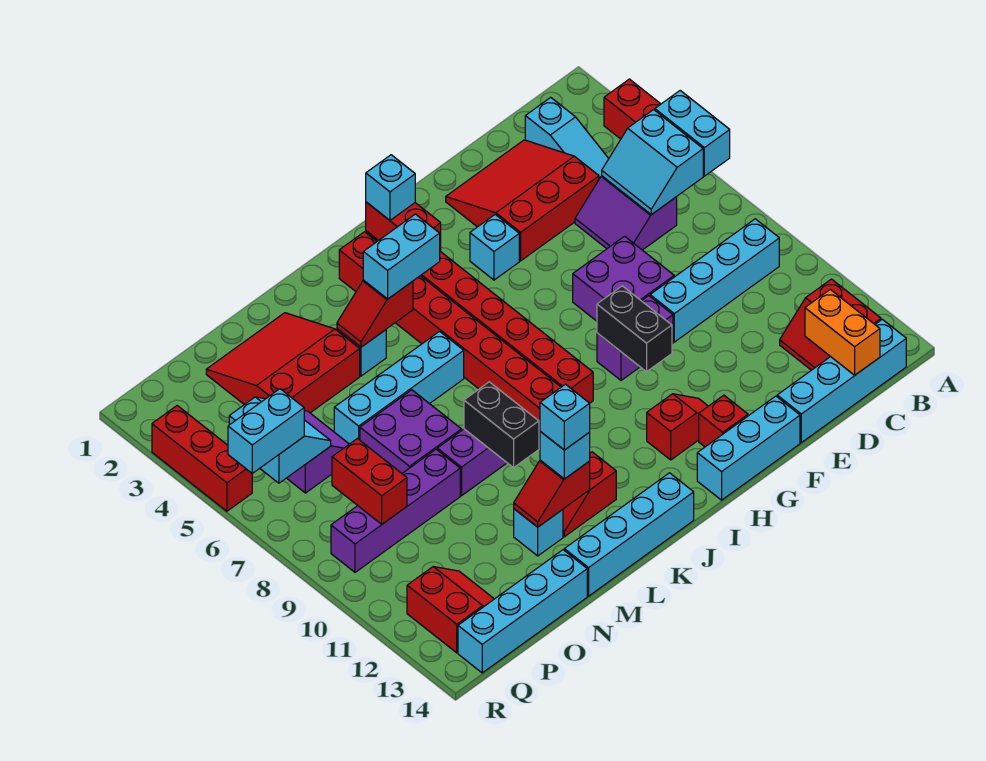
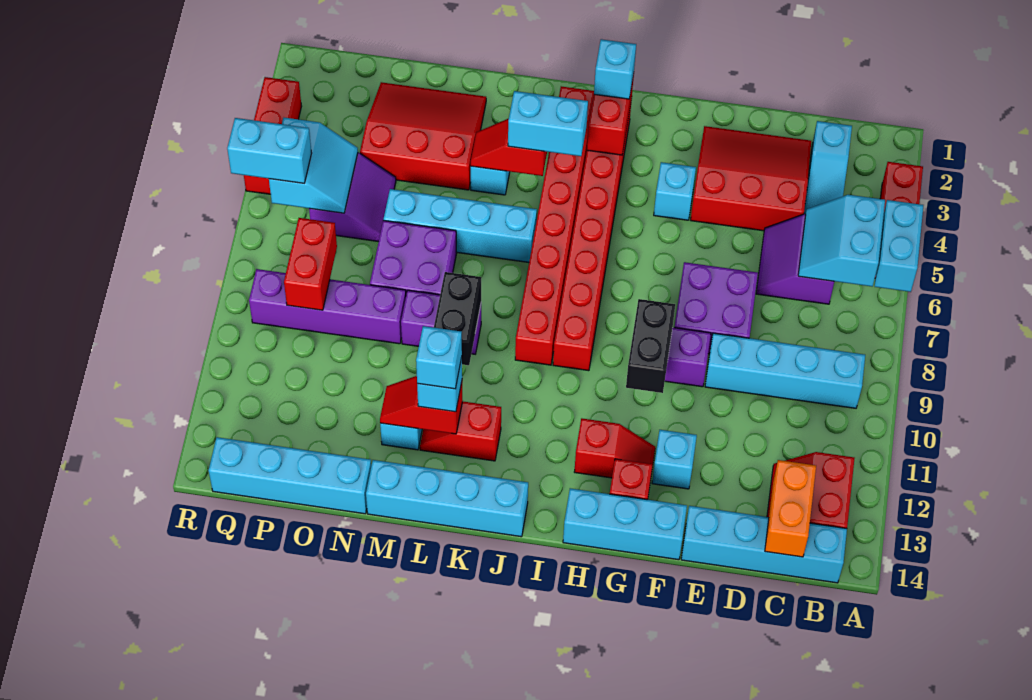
none -> cyan 1x1 brick [652,430,697,489]
red 2x2 slope [407,567,494,653] -> none

